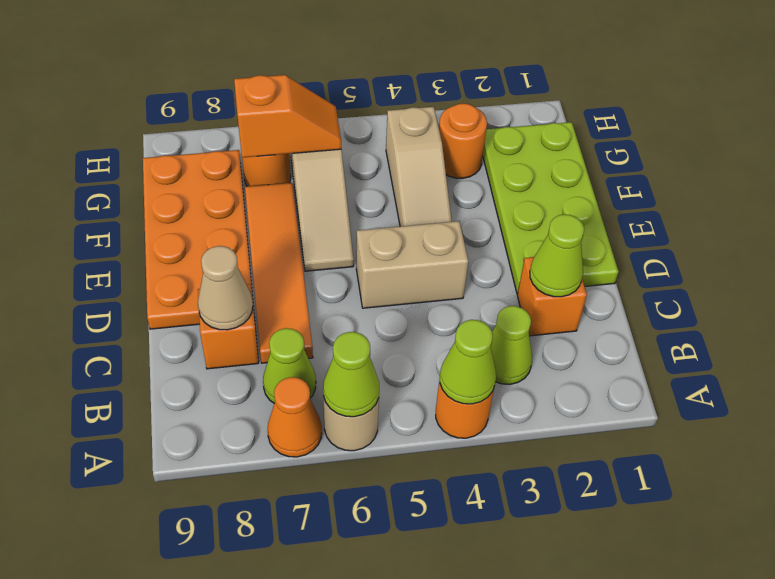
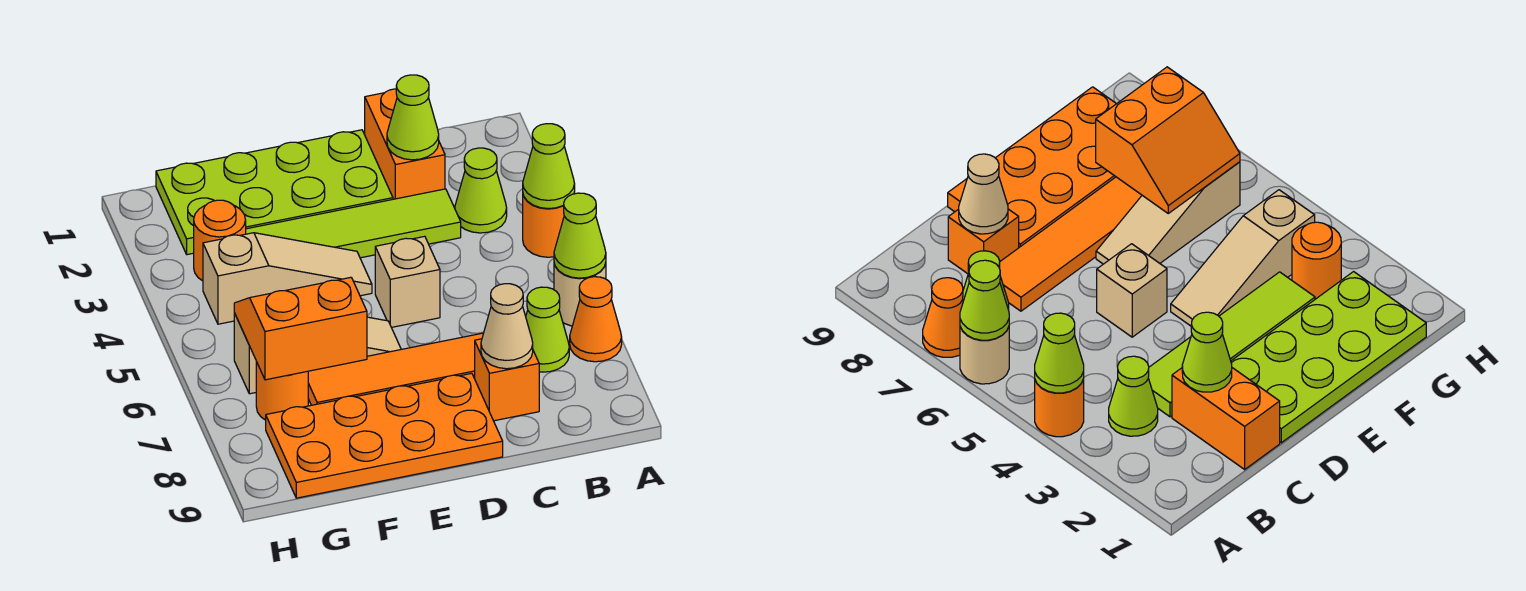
orange 1x1 brick [517,257,587,336] -> orange 1x2 brick [365,89,445,199]
none -> lime 1x4 tile [246,189,461,258]
tan 1x2 brick [356,221,468,308] -> tan 1x1 brick [375,236,440,327]
orange 1x2 slope [234,75,341,158] -> orange 2x2 slope [234,277,367,380]

